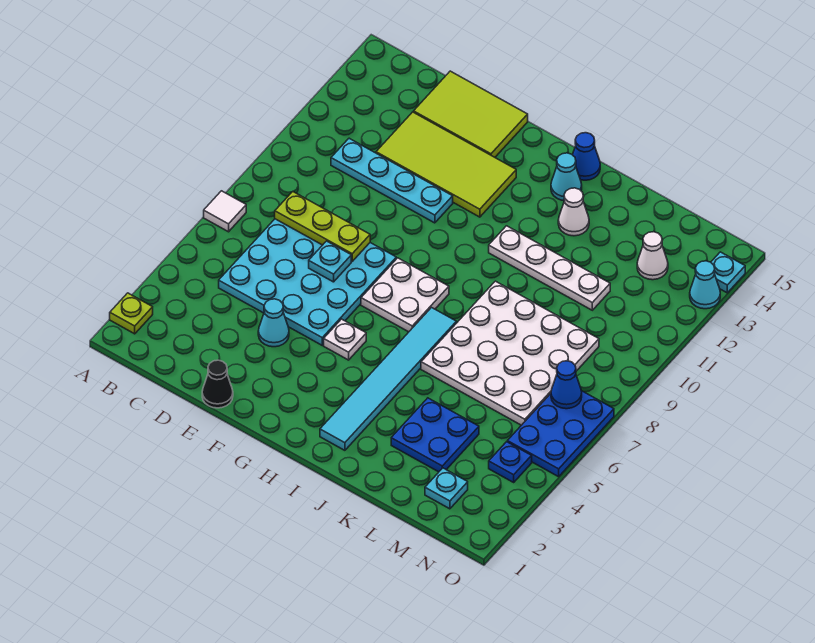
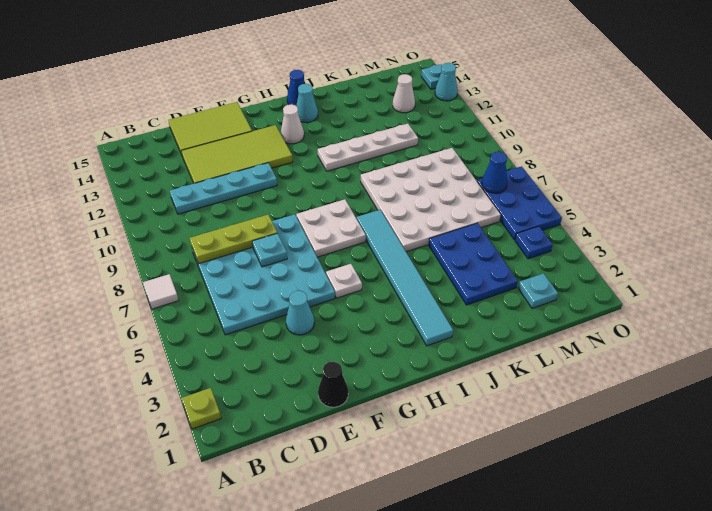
white 1x1 cone [558,188,589,236] -> white 1x1 cone moved to [281,104,304,144]
blue 2x2 plate [391,398,479,472] -> blue 2x3 plate [429,223,518,305]

